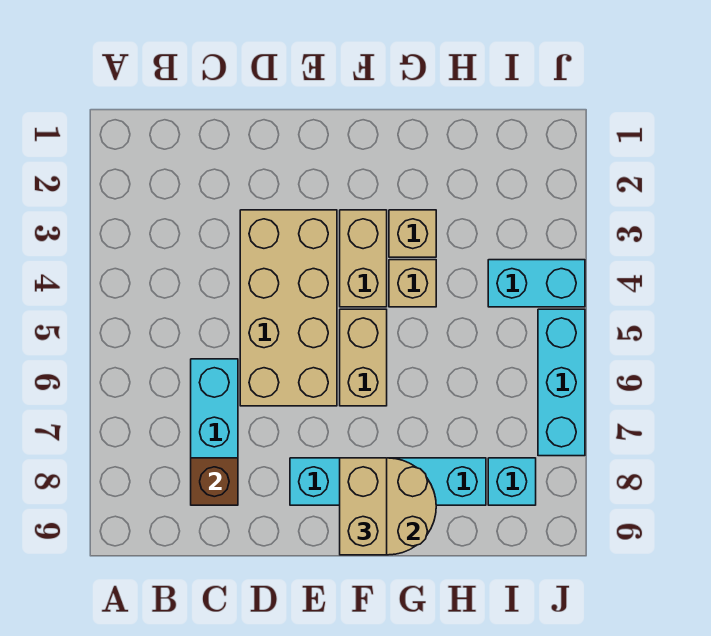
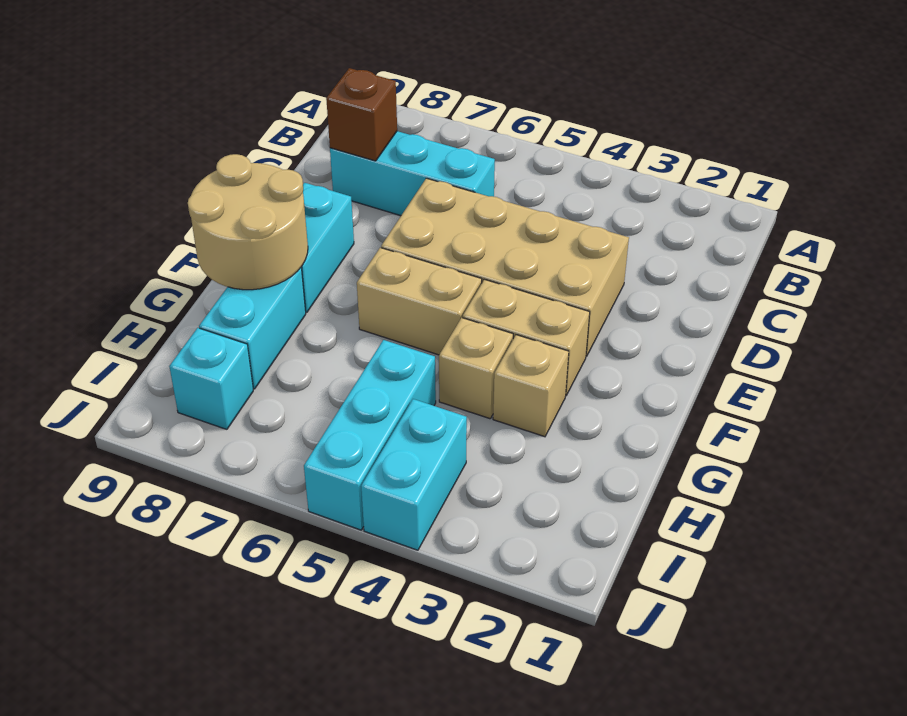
tan 1x2 brick [340,458,387,555] -> none
cyan 1x3 brick [538,309,585,456] -> cyan 1x3 brick turned to [304,340,436,530]

